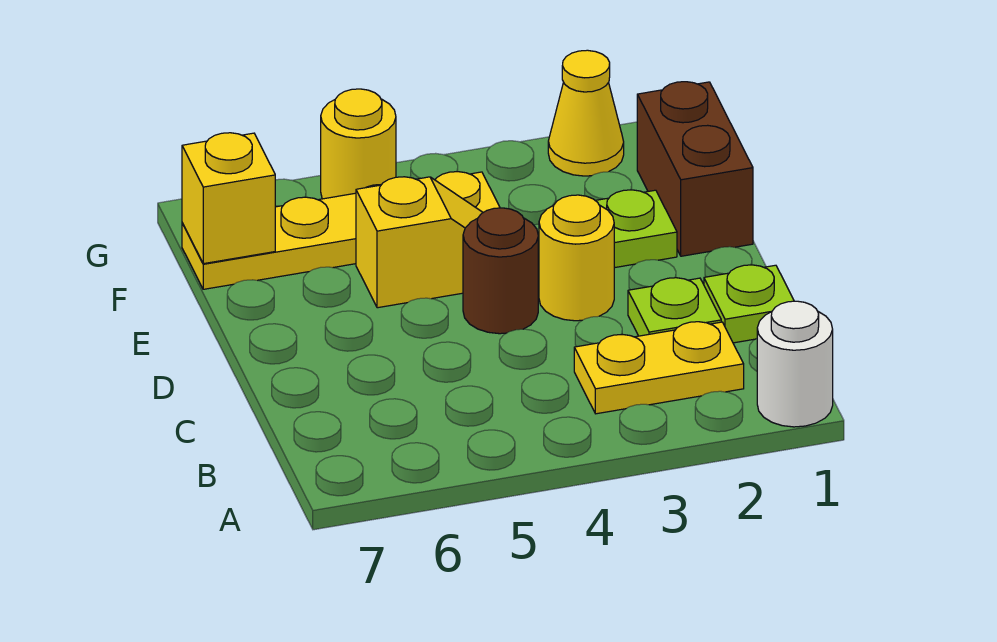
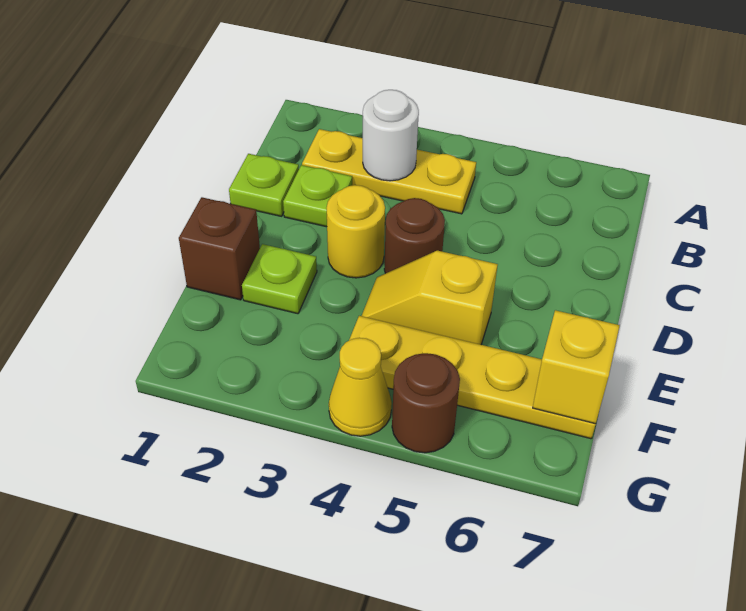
white 1x1 round brick [757,301,833,427] -> white 1x1 round brick moved to [363,90,419,181]
yellow 1x2 plate [574,322,744,414] -> yellow 1x3 plate [302,129,476,214]
brown 1x2 brick [637,82,753,256] -> brown 1x1 brick [179,197,260,300]
yellow 1x1 cone [548,50,624,176] -> yellow 1x1 cone moved to [329,338,392,436]
yellow 1x1 round brick [321,89,396,199] -> brown 1x1 round brick [392,353,460,453]

